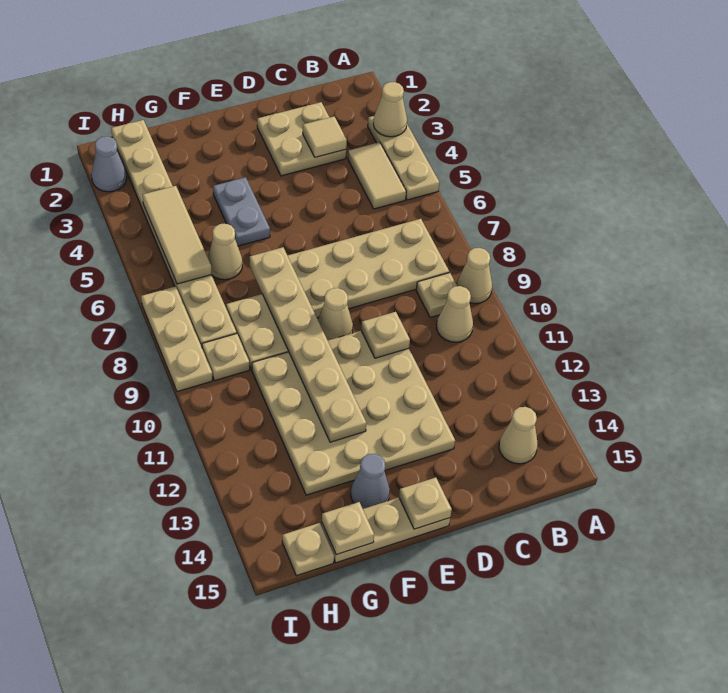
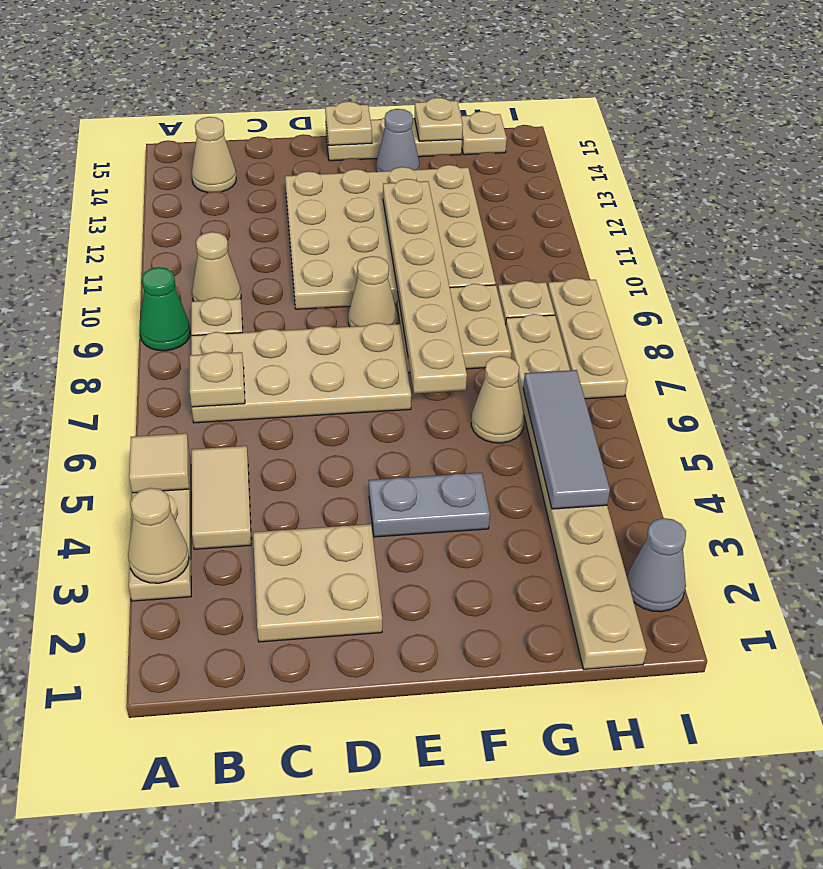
tan 1x1 cone [457,248,492,304] -> green 1x1 cone [139,267,190,351]
tan 1x1 tile [303,116,347,157] -> tan 1x1 tile moved to [129,433,189,493]
tan 1x1 plate [361,312,410,358] -> tan 1x1 plate moved to [190,352,245,407]
grey 1x2 plate [213,177,270,246] -> grey 1x2 plate turned to [369,473,490,537]
tan 1x3 tile [143,186,211,284] -> grey 1x3 tile [523,370,610,509]

